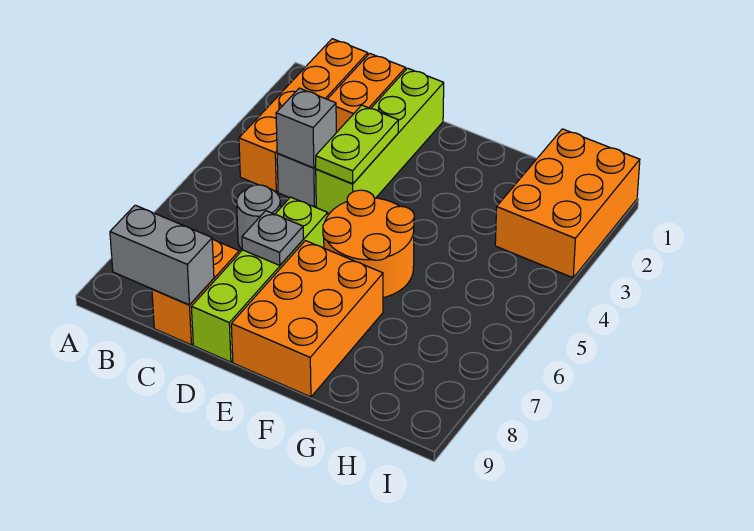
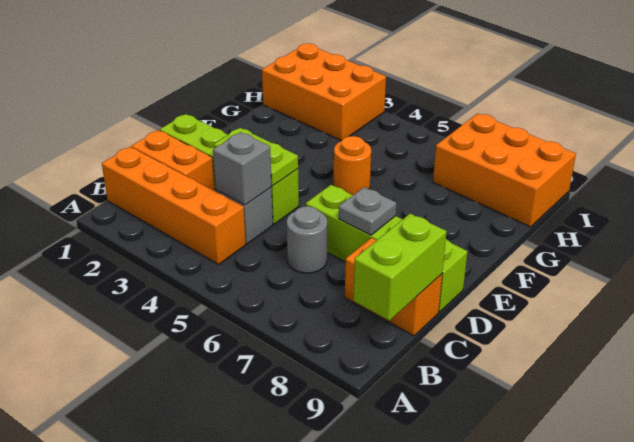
grey 1x2 brick [110,205,214,305] -> lime 1x2 brick [353,214,447,320]
orange 2x2 round brick [323,190,414,298] -> orange 1x1 round brick [334,136,371,195]
orange 2x3 brick [231,241,383,397] -> orange 2x3 brick moved to [433,113,576,227]

